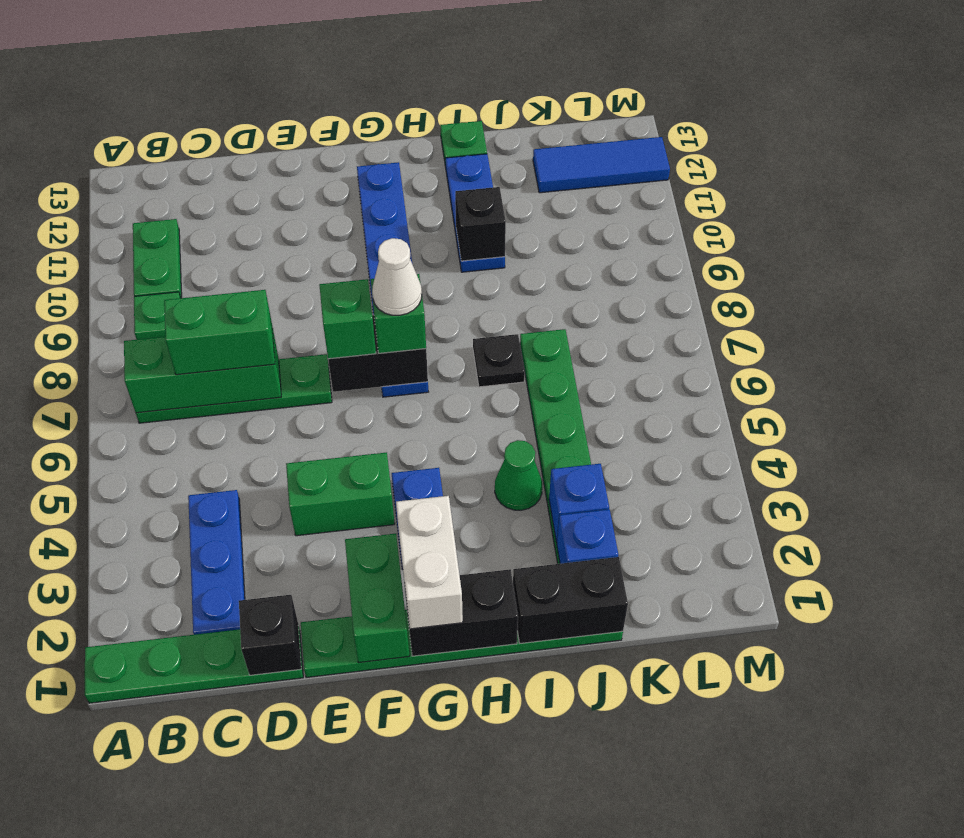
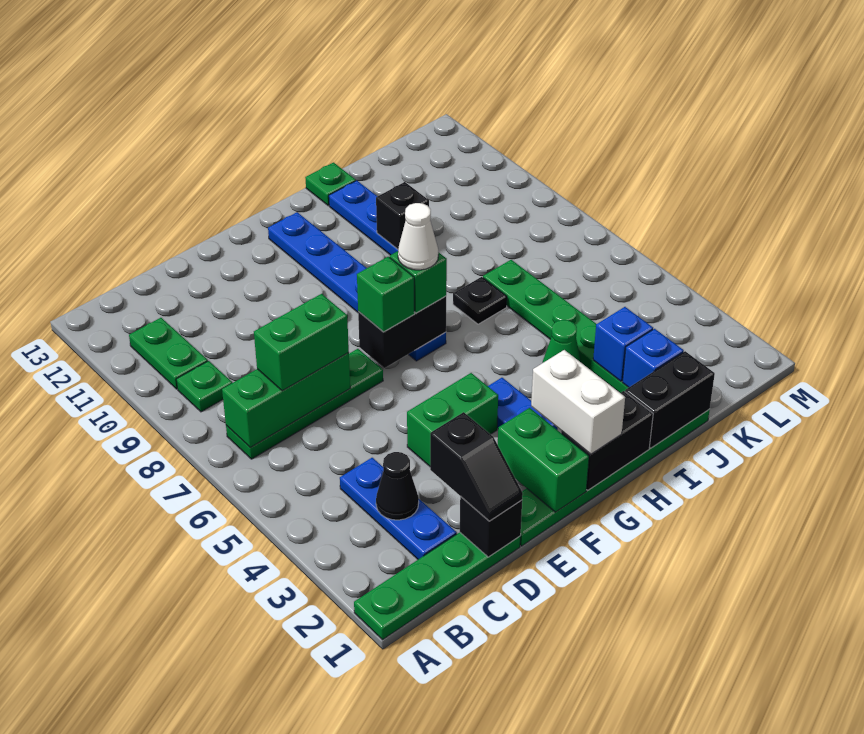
none -> black 1x1 cone [376,452,419,520]
none -> black 1x2 slope [430,412,523,521]
blue 1x3 tile [533,137,670,193] -> none

